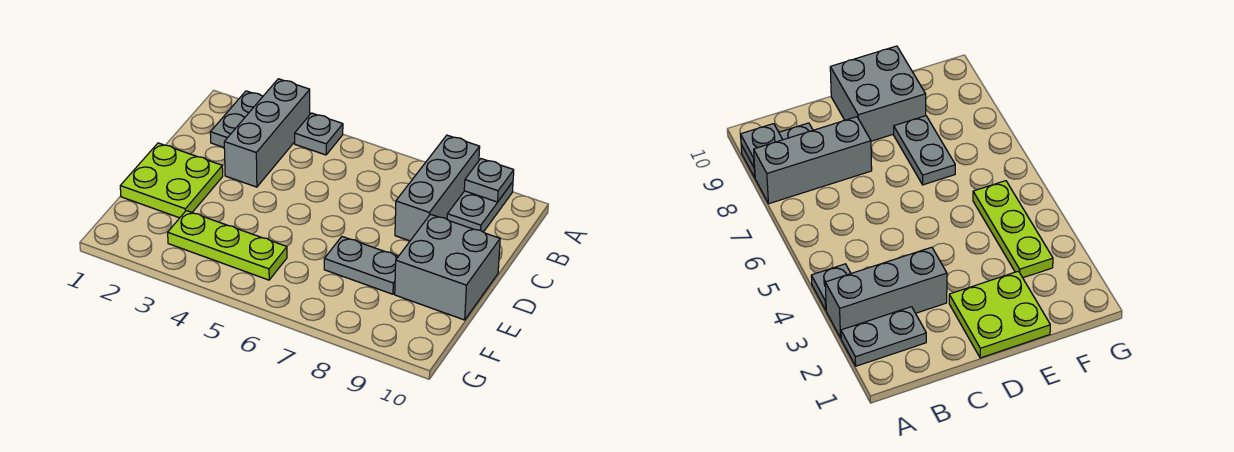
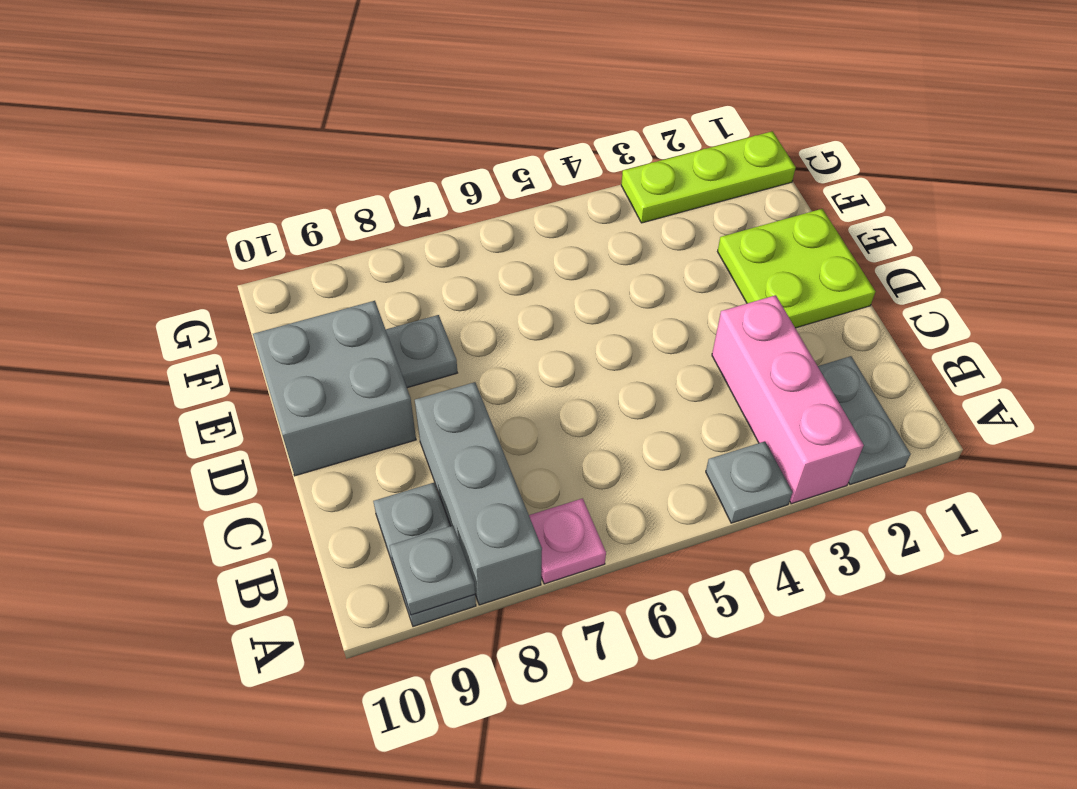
grey 1x3 brick [224,79,310,187] -> pink 1x3 brick [712,295,864,504]
none -> pink 1x1 plate [529,498,606,584]
grey 1x2 plate [324,237,398,294] -> grey 1x1 plate [386,315,457,388]
lime 1x3 plate [168,211,287,280] -> lime 1x3 plate moved to [621,131,796,223]

